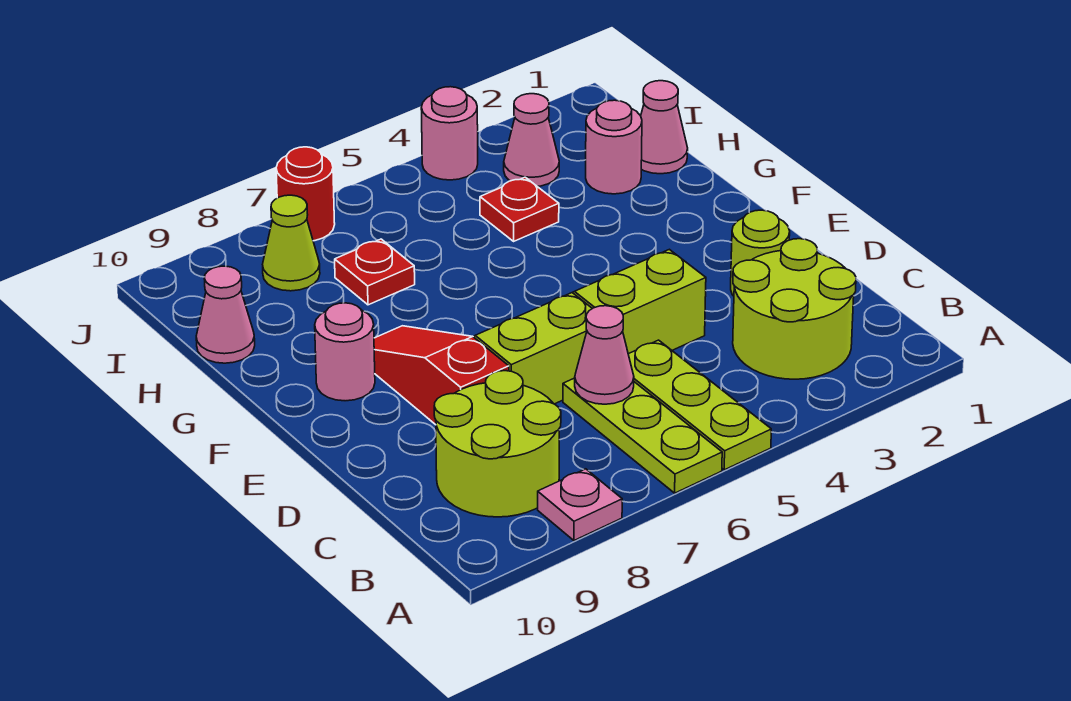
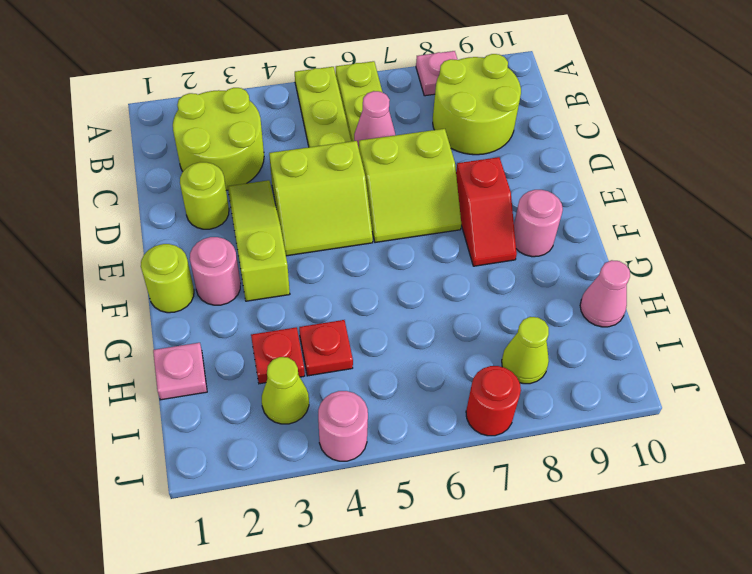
none -> lime 1x3 slope [228,180,290,301]
red 1x3 slope [374,326,509,425] -> red 1x2 slope [456,157,517,266]
none -> lime 1x1 round brick [141,244,194,313]
pink 1x1 cone [641,81,688,174] -> pink 1x1 plate [153,343,207,400]
pink 1x1 round brick [586,100,642,194] -> pink 1x1 round brick moved to [190,237,241,305]
red 1x1 plate [335,239,415,305] -> red 1x1 plate moved to [251,327,305,384]
pink 1x1 cone [504,94,559,187] -> lime 1x1 cone [262,357,309,424]

